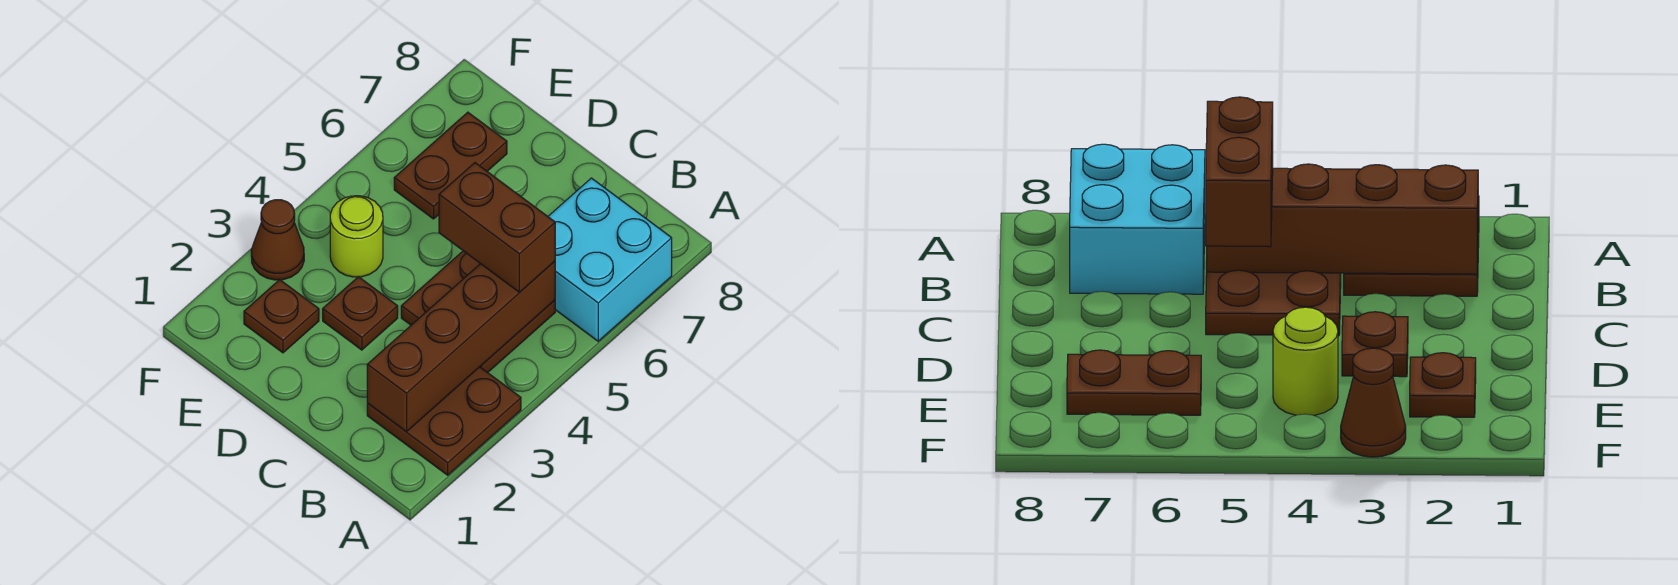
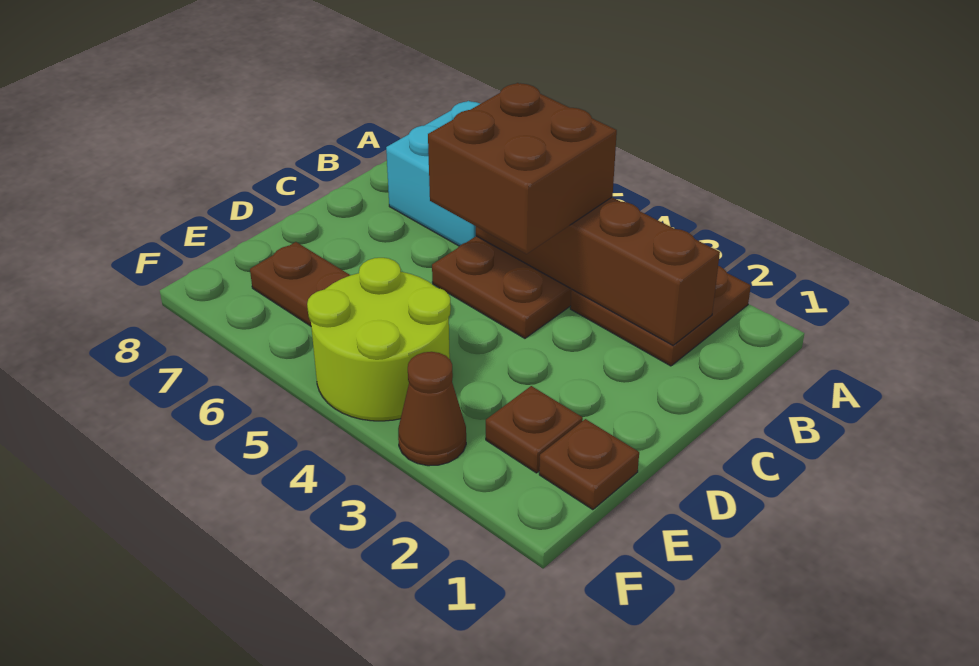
brown 1x2 brick [439,163,555,292] -> brown 2x2 brick [428,83,617,254]
brown 1x1 plate [323,277,398,350] -> brown 1x1 plate moved to [539,419,639,510]
lime 1x1 round brick [330,196,383,277] -> lime 2x2 round brick [307,258,451,421]

